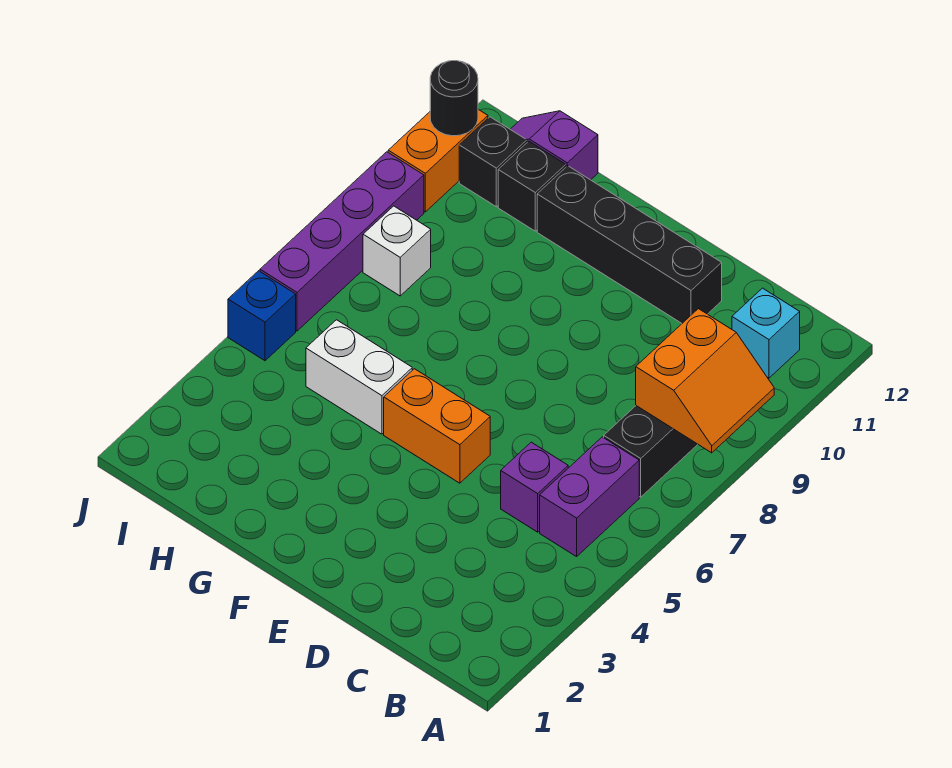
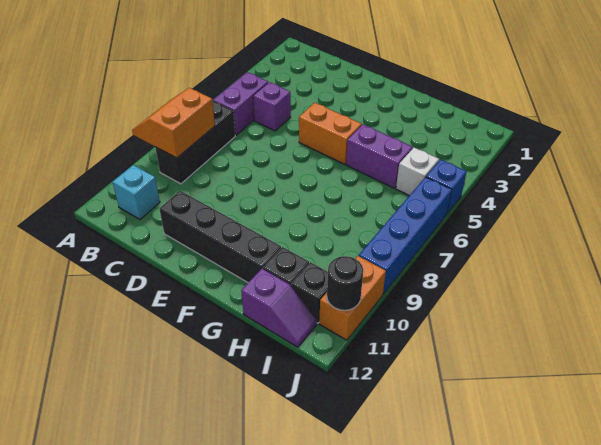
white 1x2 brick [306,320,412,434] -> purple 1x2 brick [346,125,413,188]
white 1x1 brick [363,206,431,296] -> white 1x1 brick moved to [396,148,439,196]
purple 1x4 brick [260,152,424,331] -> blue 1x4 brick [359,177,452,294]

